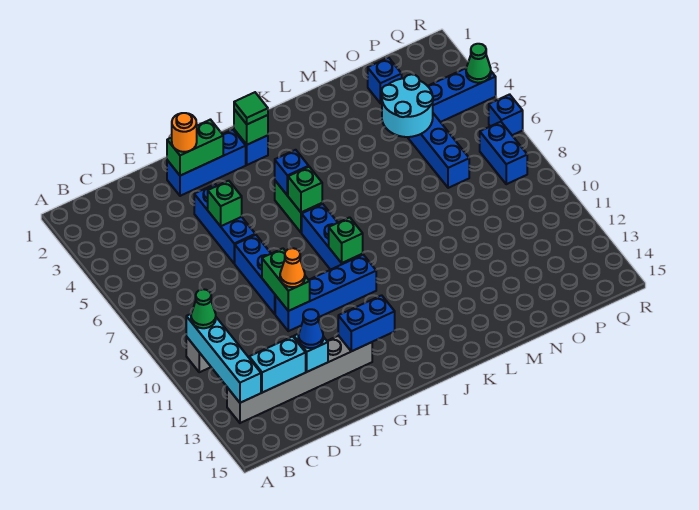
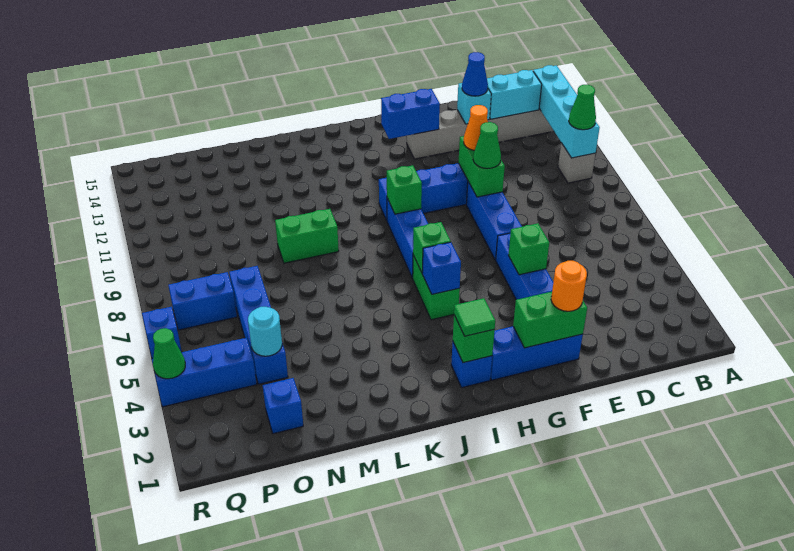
none -> green 1x1 cone [473,122,501,169]
none -> green 1x2 brick [275,209,339,263]
cyan 2x2 round brick [382,74,433,137] -> cyan 1x1 round brick [248,307,282,356]
blue 1x2 brick [480,122,527,184] -> blue 1x2 brick turned to [168,272,237,330]

